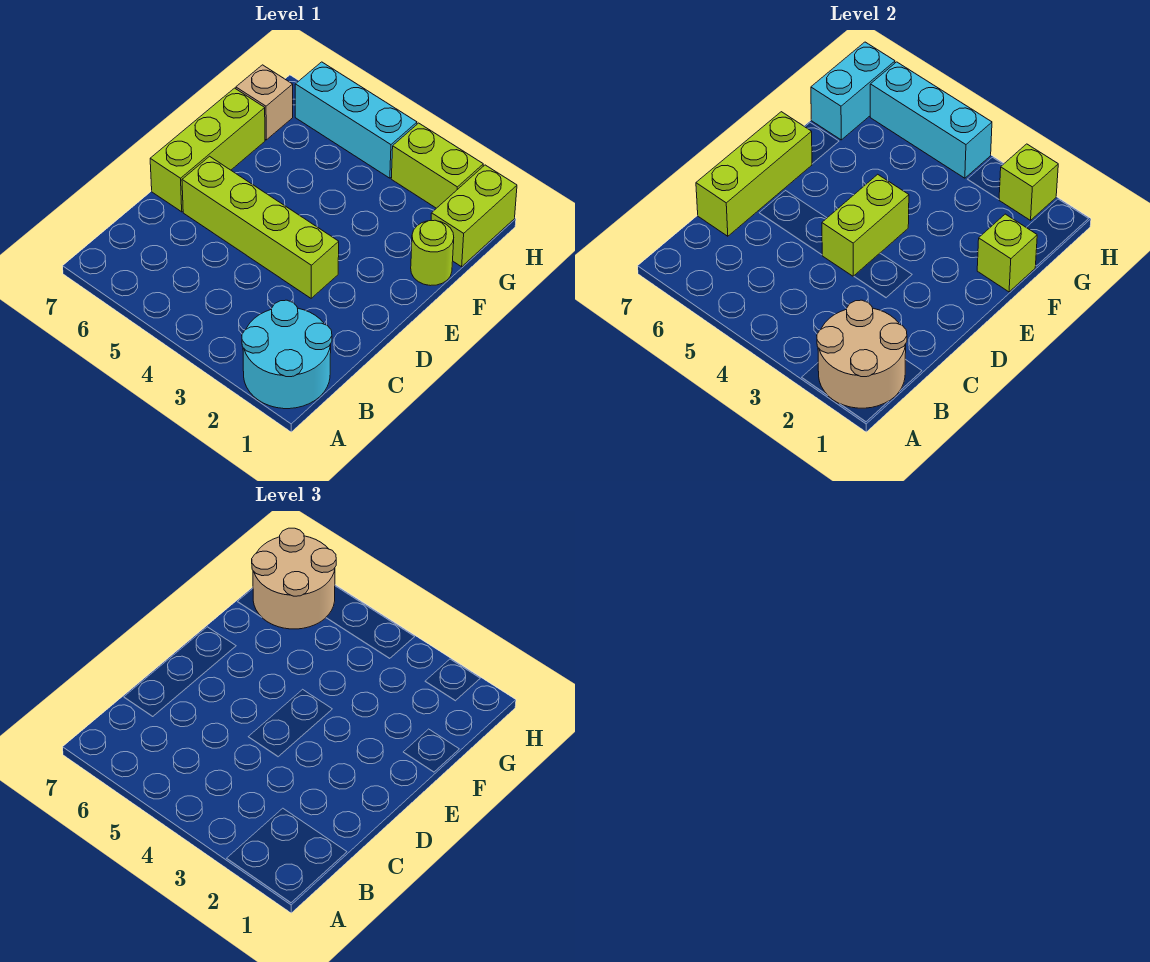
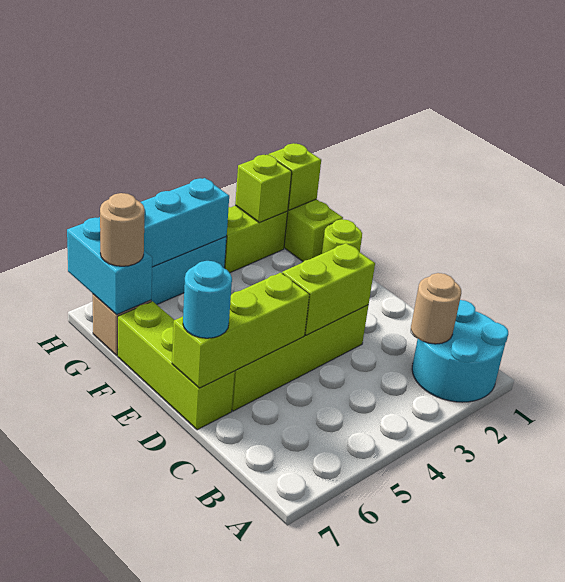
tan 2x2 round brick [817,300,907,408] -> tan 1x1 round brick [411,273,461,344]
lime 1x3 brick [696,112,812,236] -> lime 1x3 brick turned to [172,273,310,388]
lime 1x2 brick [822,174,909,276] -> lime 1x2 brick turned to [282,243,375,335]
none -> cyan 1x1 round brick [183,261,232,338]
lime 1x1 brick [977,214,1037,292] -> lime 1x1 brick moved to [269,143,321,210]
tan 2x2 round brick [252,528,336,629] -> tan 1x1 round brick [100,193,145,266]

